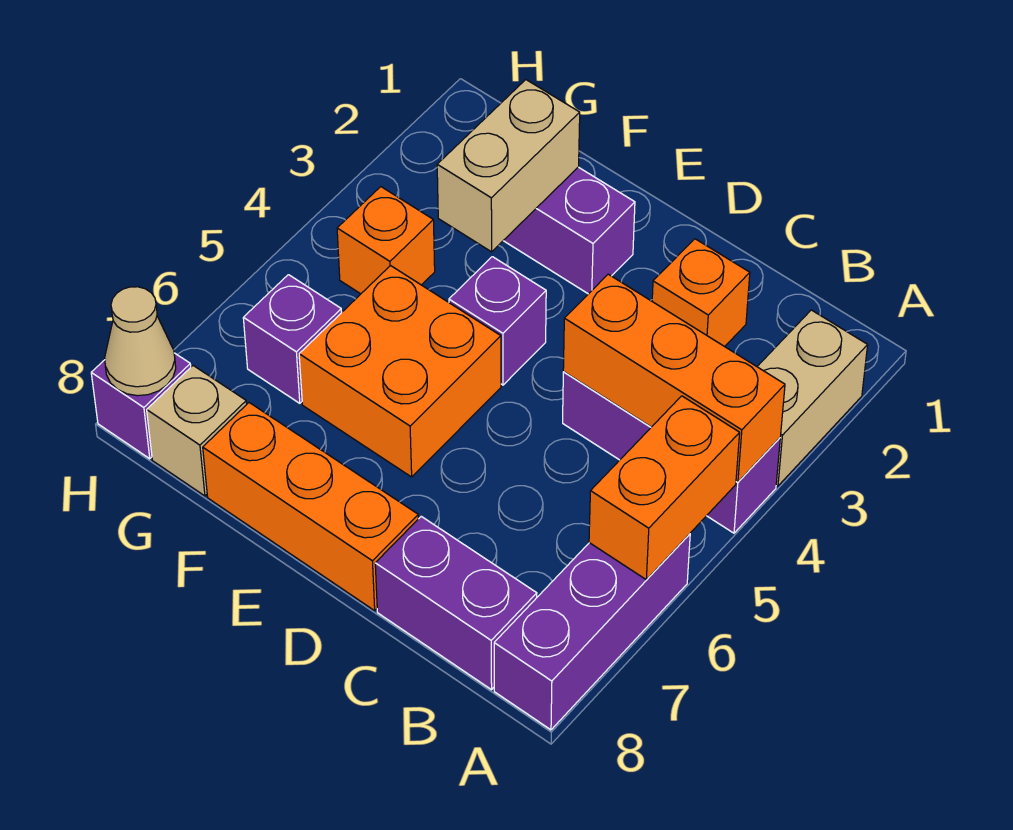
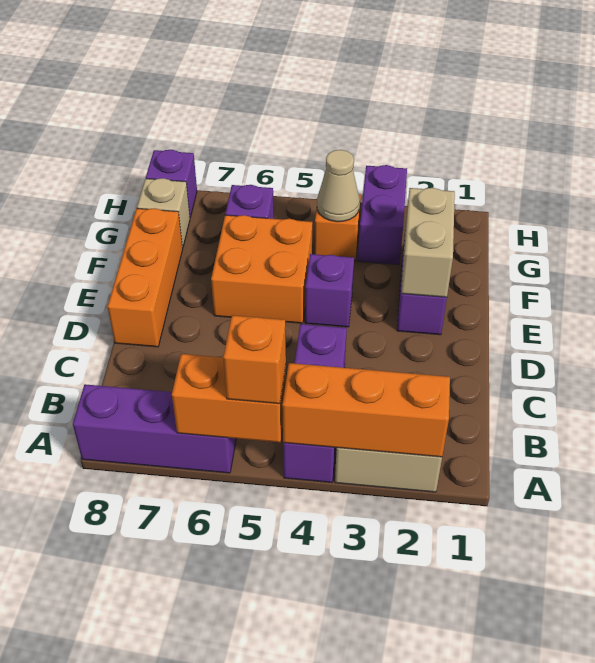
orange 1x3 brick [563,274,785,482] -> orange 1x3 brick turned to [282,363,450,457]
purple 1x2 brick [375,516,537,690] -> purple 1x2 brick moved to [358,165,407,265]
orange 1x1 brick [652,239,750,347] -> orange 1x1 brick moved to [223,315,286,404]
tan 1x2 brick [437,80,580,252] -> tan 1x2 brick turned to [401,188,455,297]
tan 1x1 cone [105,287,176,396] -> tan 1x1 cone moved to [317,150,360,222]

